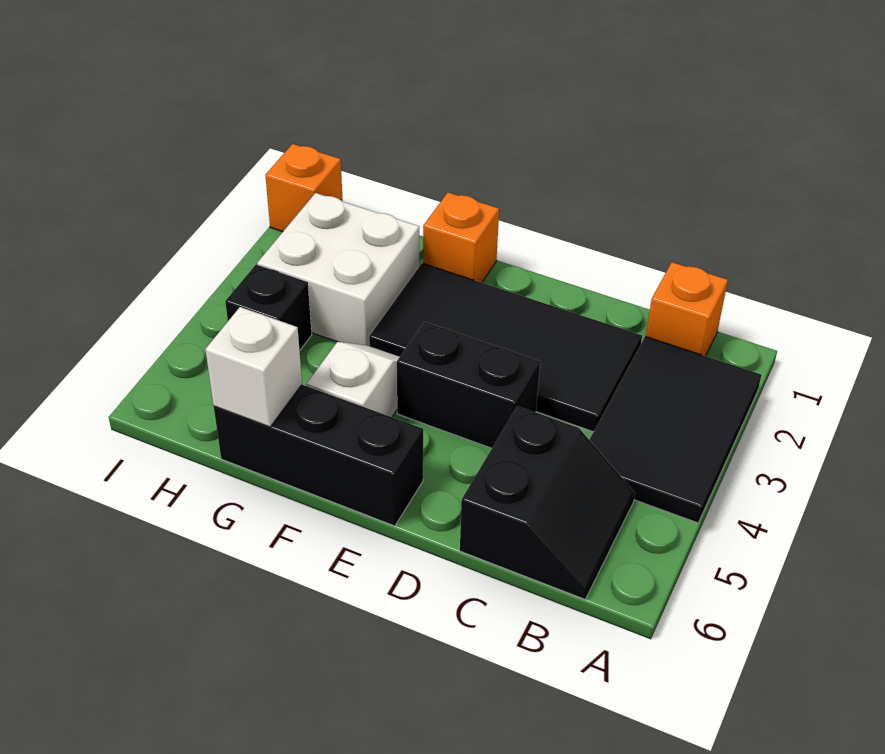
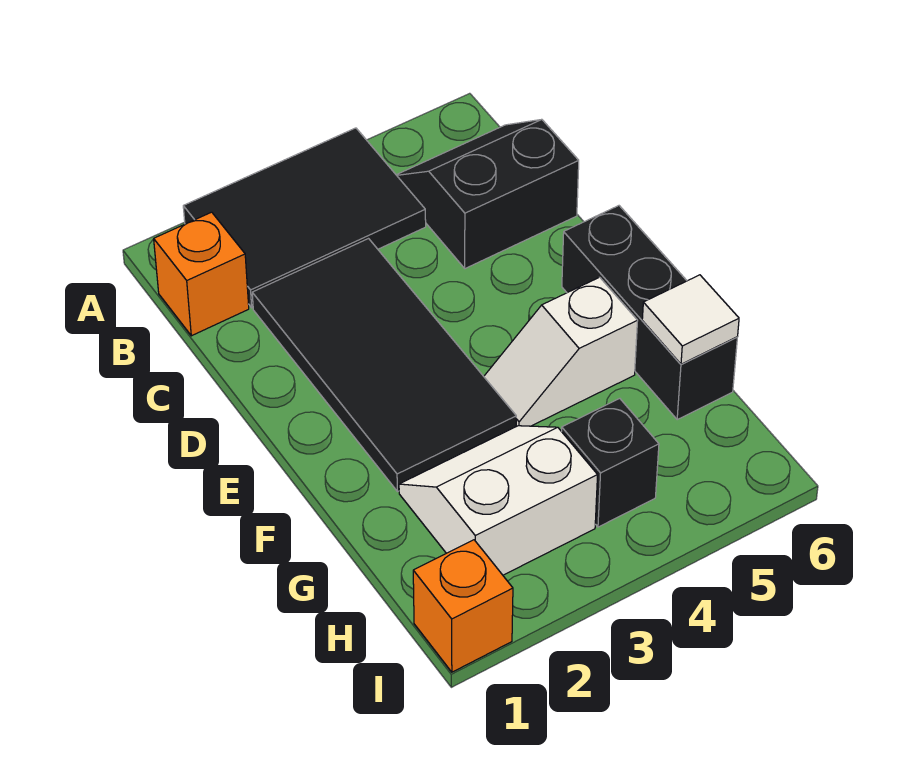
black 1x2 brick [397,322,540,448] -> none
orange 1x1 brick [423,192,499,283] -> none
white 2x2 brick [257,193,419,346] -> white 2x2 slope [399,426,598,575]
white 1x1 brick [205,307,302,427] -> white 1x1 tile [642,275,739,364]

